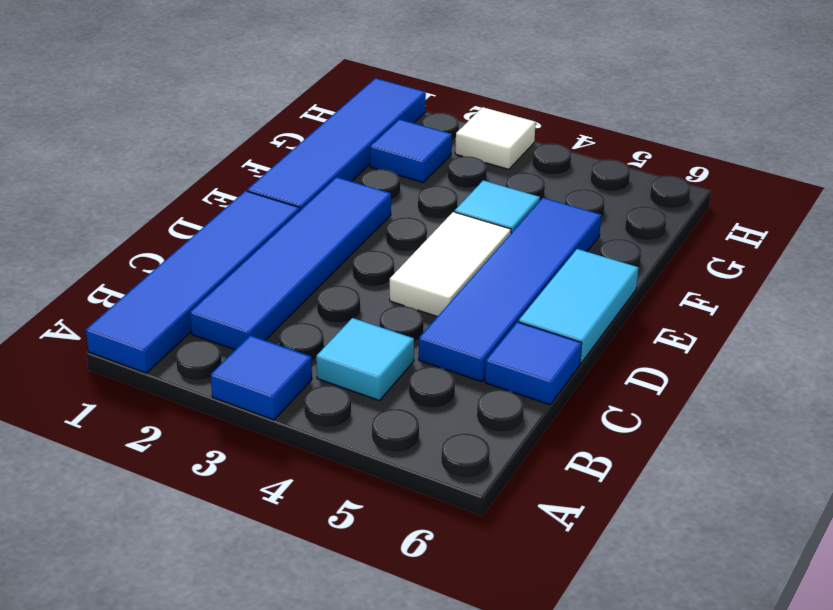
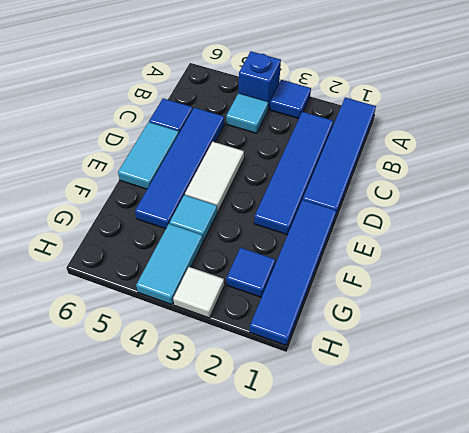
none -> blue 1x1 brick [239,51,281,109]
none -> cyan 1x2 tile [136,224,203,305]

